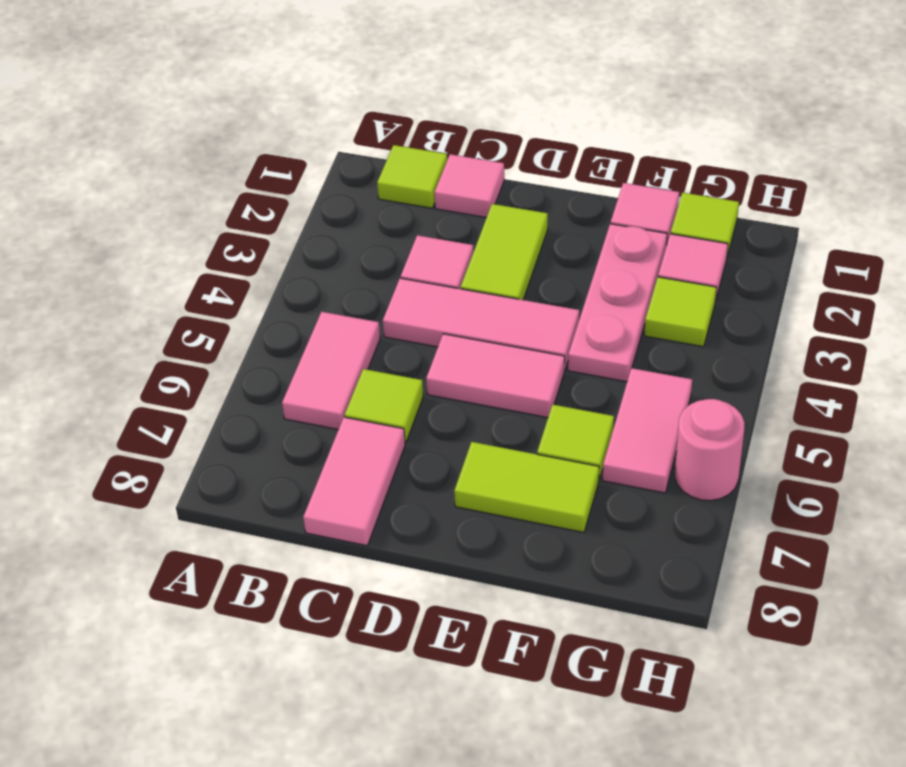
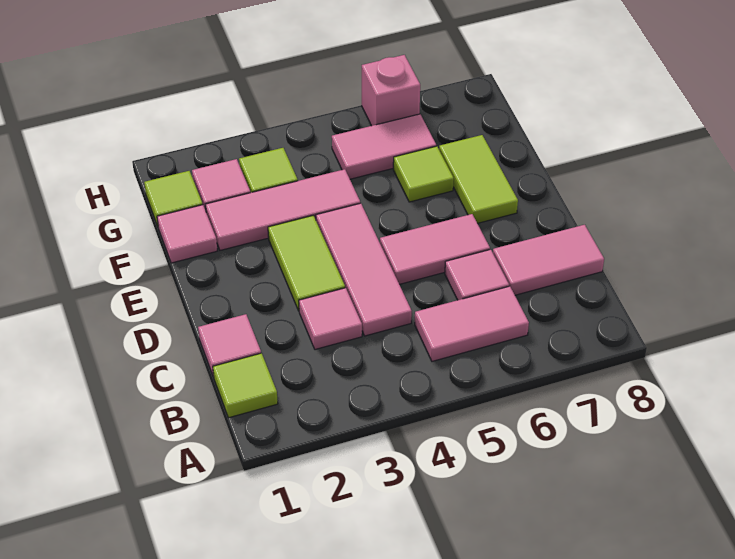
lime 1x1 tile [345,369,423,443] -> pink 1x1 tile [445,249,509,300]
lime 1x2 tile [461,204,548,300] -> lime 1x2 tile turned to [268,215,345,311]
pink 1x2 tile [426,334,565,417] -> pink 1x2 tile turned to [380,214,490,284]
pink 1x3 plate [568,224,667,382] -> pink 1x3 tile [205,169,360,250]
pink 1x1 round brick [675,399,745,501] -> pink 1x1 brick [362,55,420,126]

